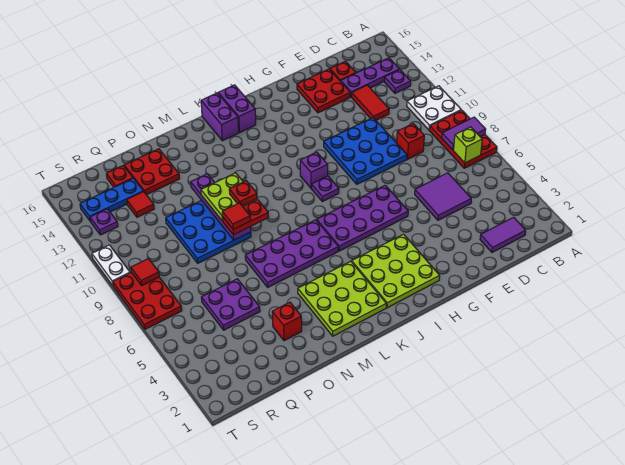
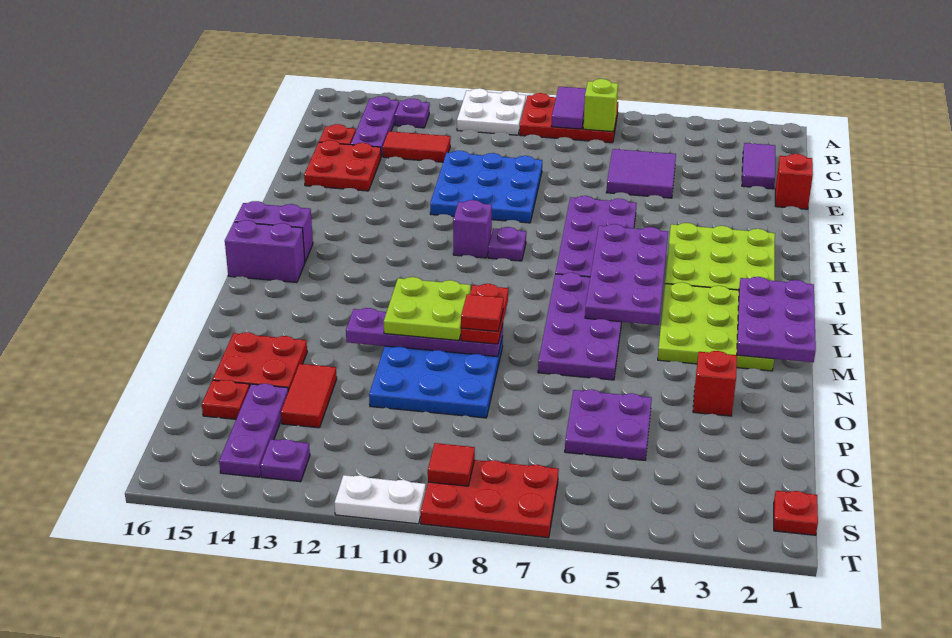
red 1x1 brick [397,124,424,159] -> red 1x1 brick moved to [775,154,813,209]
none -> purple 2x4 plate [585,224,668,325]
none -> purple 2x3 plate [737,277,816,362]
red 1x1 plate [229,181,257,206] -> red 1x1 plate moved to [774,491,818,535]
red 1x1 tile [127,191,154,217] -> red 1x2 tile [281,364,337,428]
blue 1x3 plate [80,178,143,221] -> purple 1x3 plate [219,384,288,477]

